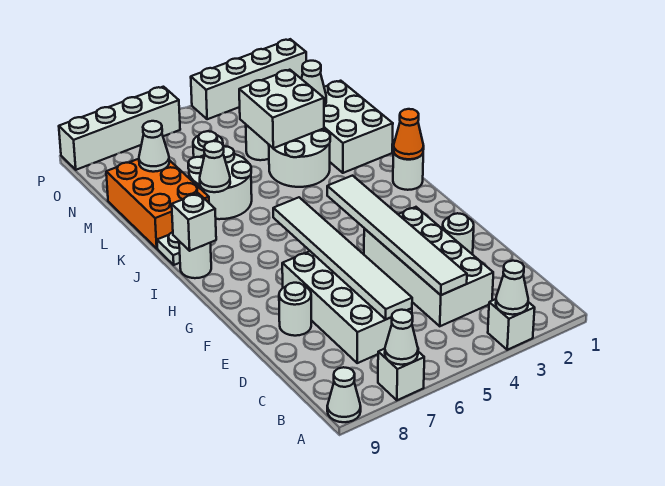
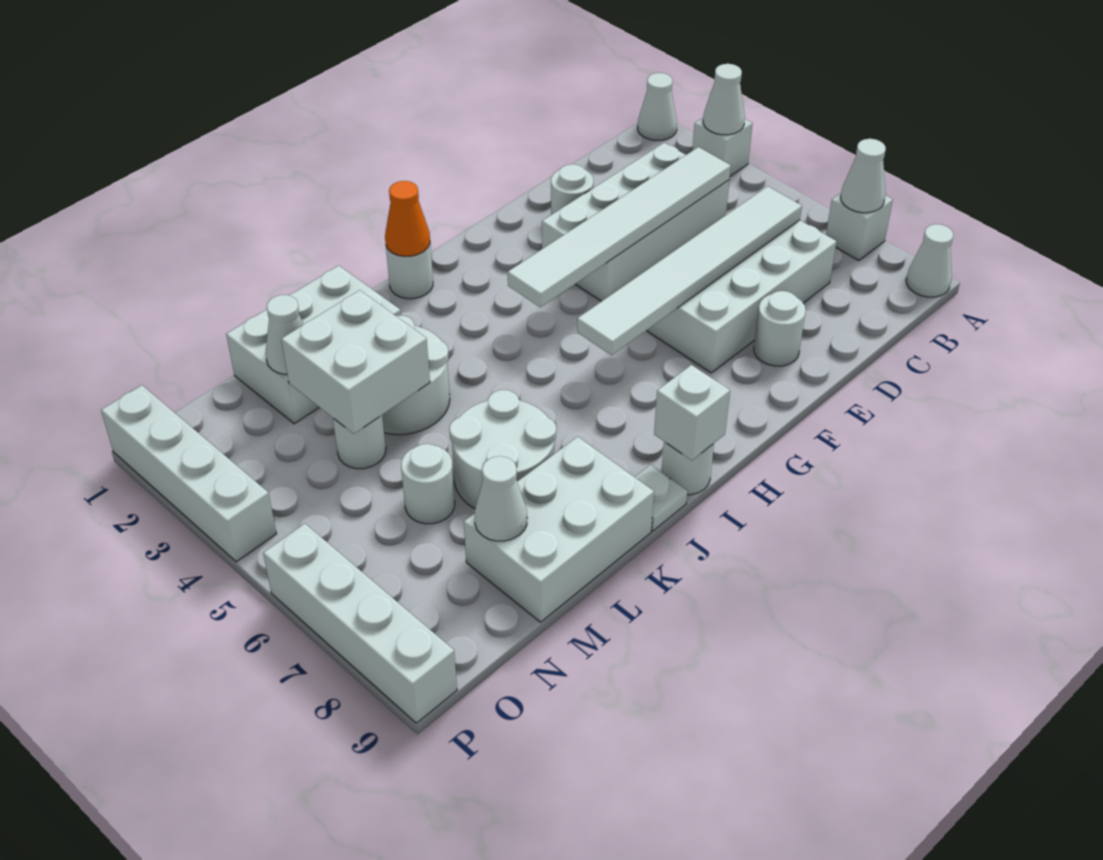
white 1x1 cone [200,141,230,192] -> white 1x1 cone moved to [638,73,677,140]
orange 2x3 brick [106,159,209,248] -> white 2x3 brick [464,437,654,622]

